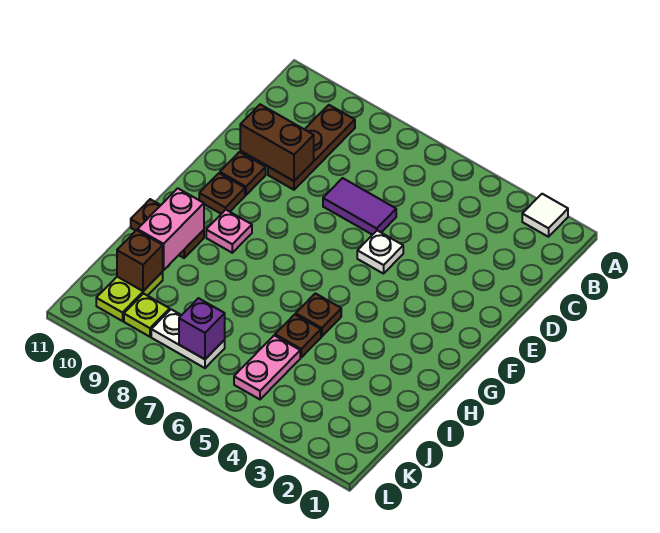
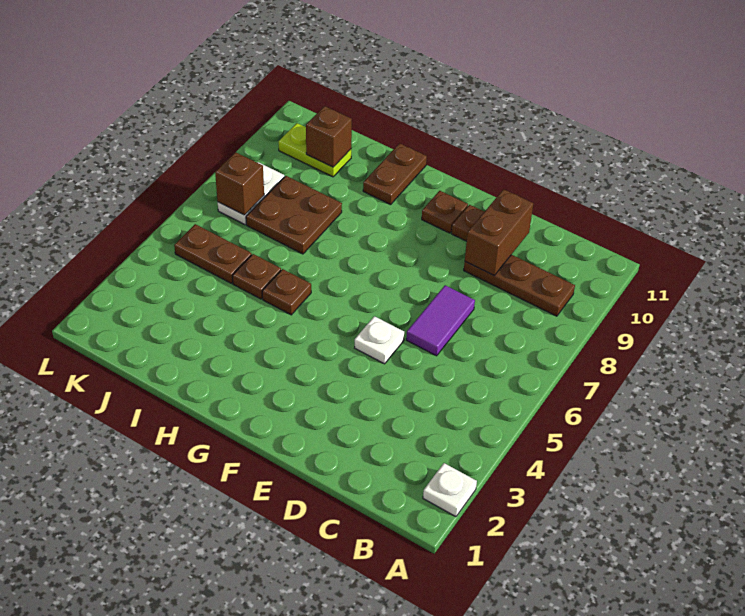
white 1x1 tile [522,194,568,237] -> white 1x1 plate [423,463,477,517]
pink 1x1 plate [206,210,252,253] -> none
pink 1x2 brick [137,188,204,270] -> none
none -> brown 2x2 plate [246,176,342,254]
pink 1x2 plate [234,335,300,399] -> brown 1x2 plate [174,224,252,283]
purple 1x1 brick [179,298,225,359] -> brown 1x1 brick [215,152,264,215]
lime 1x1 plate [124,294,170,337] -> none

